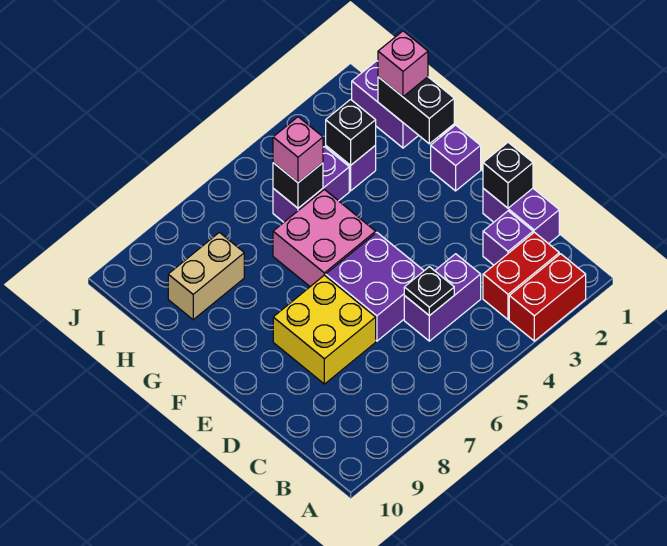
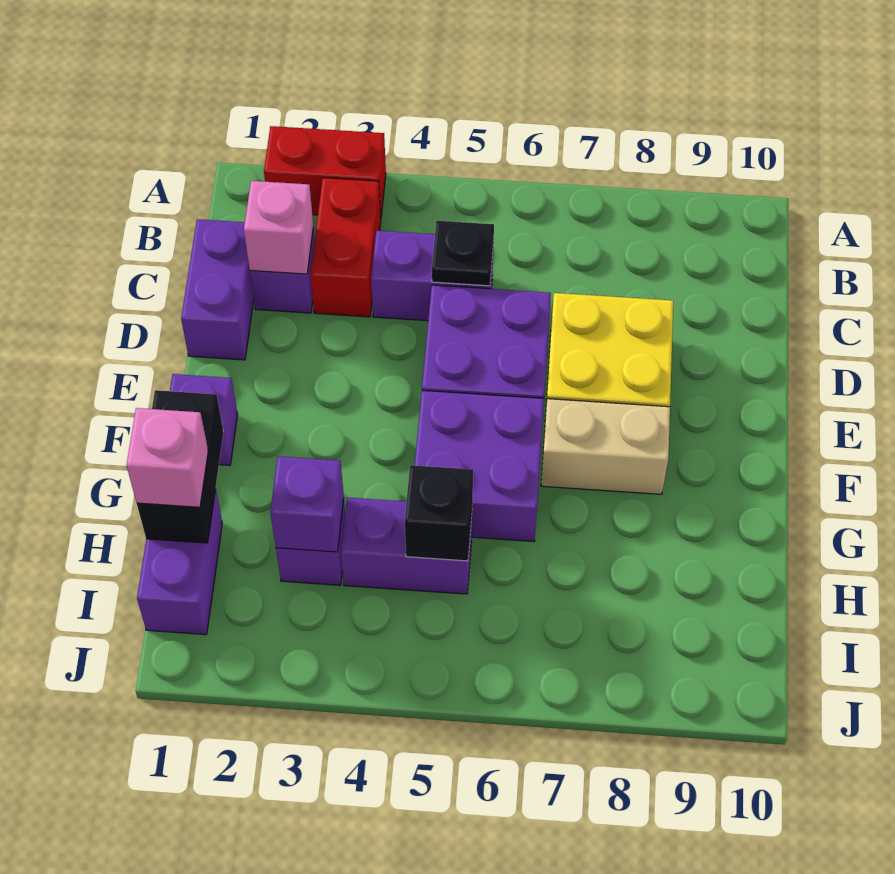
red 1x2 brick [483,232,559,320] -> red 1x2 brick turned to [310,178,381,317]
black 1x1 brick [483,142,533,208] -> none
pink 2x2 brick [273,189,376,287] -> purple 2x2 brick [415,390,544,541]
black 1x1 brick [326,99,376,165] -> purple 1x1 brick [270,456,344,552]
pink 1x1 brick [273,117,323,183] -> pink 1x1 brick moved to [244,181,313,274]
tan 1x2 brick [168,232,244,320] -> tan 1x2 brick moved to [541,399,670,494]

